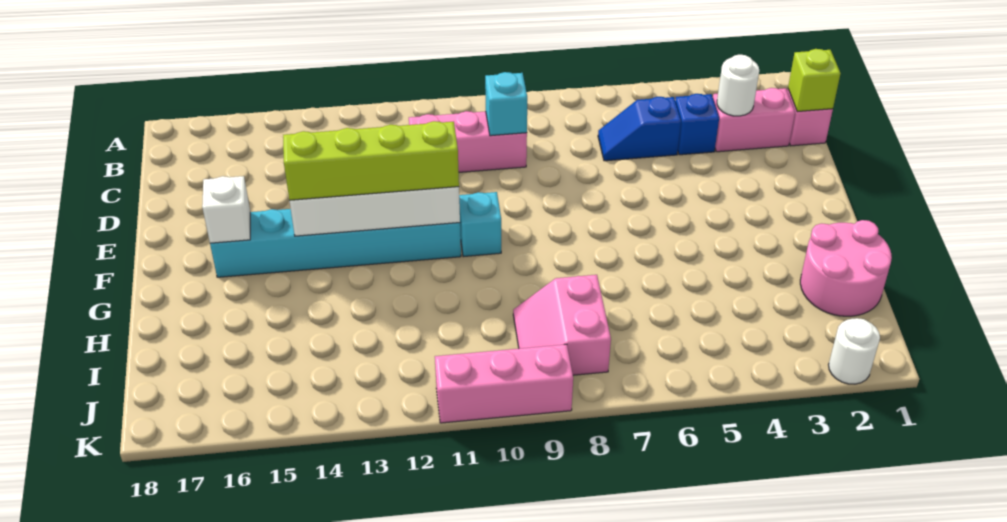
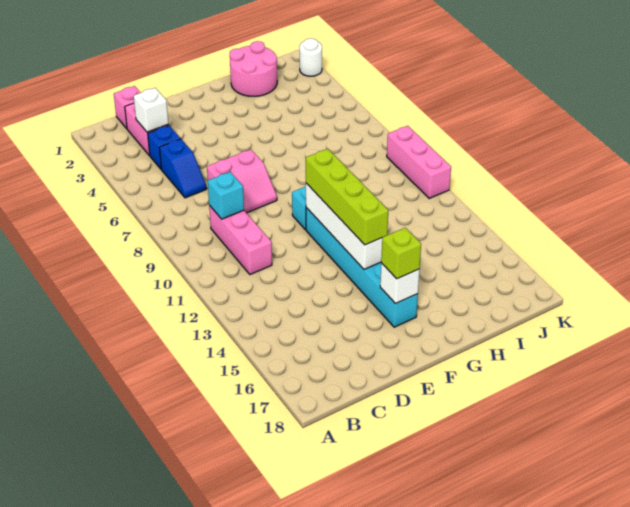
lime 1x1 brick [788,49,841,112] -> lime 1x1 brick moved to [381,228,421,279]
white 1x1 round brick [717,55,759,116] -> white 1x1 brick [134,88,168,132]
pink 2x2 slope [513,275,611,375] -> pink 2x2 slope moved to [207,149,277,213]

